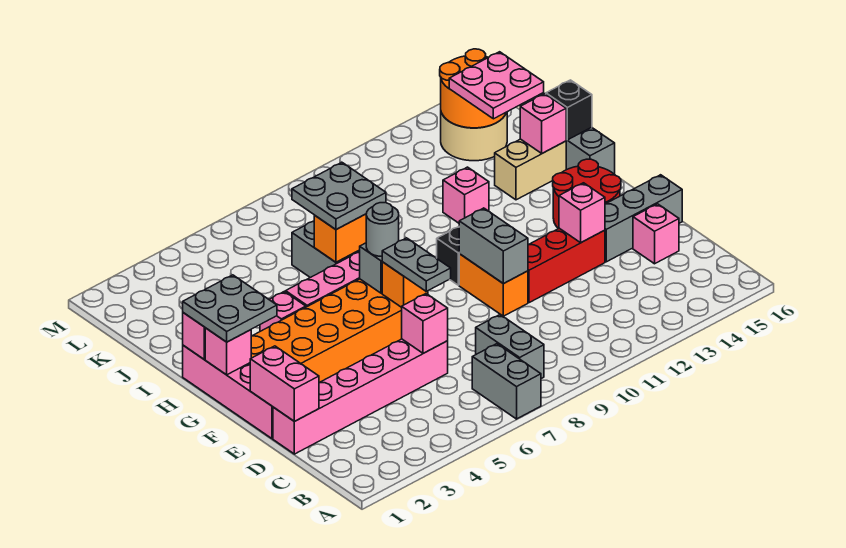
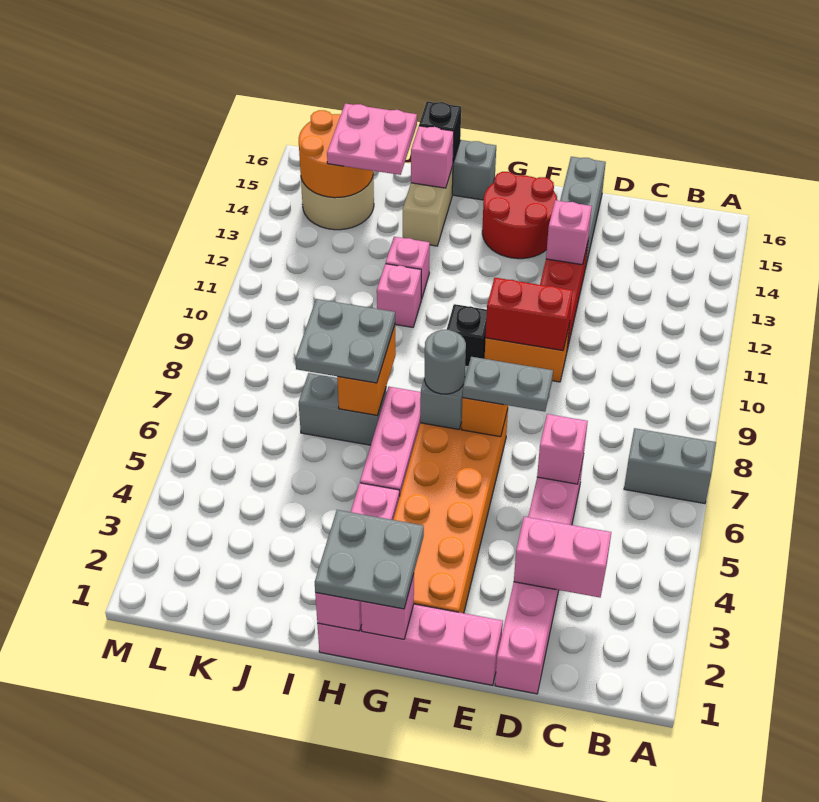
grey 1x2 brick [476,315,544,379] -> none
pink 1x2 brick [250,346,319,421] -> pink 1x2 brick moved to [514,517,611,597]
pink 1x1 brick [633,204,679,264] -> pink 1x1 brick moved to [377,264,421,327]
grey 1x2 brick [459,208,528,284] -> red 1x2 brick [486,278,573,351]

